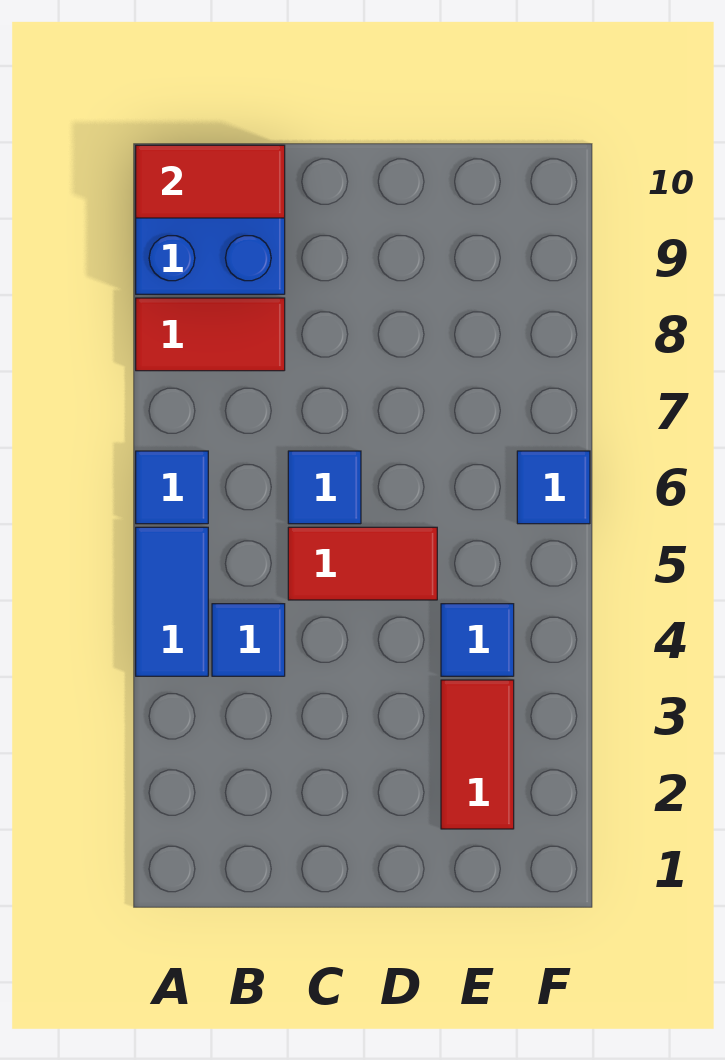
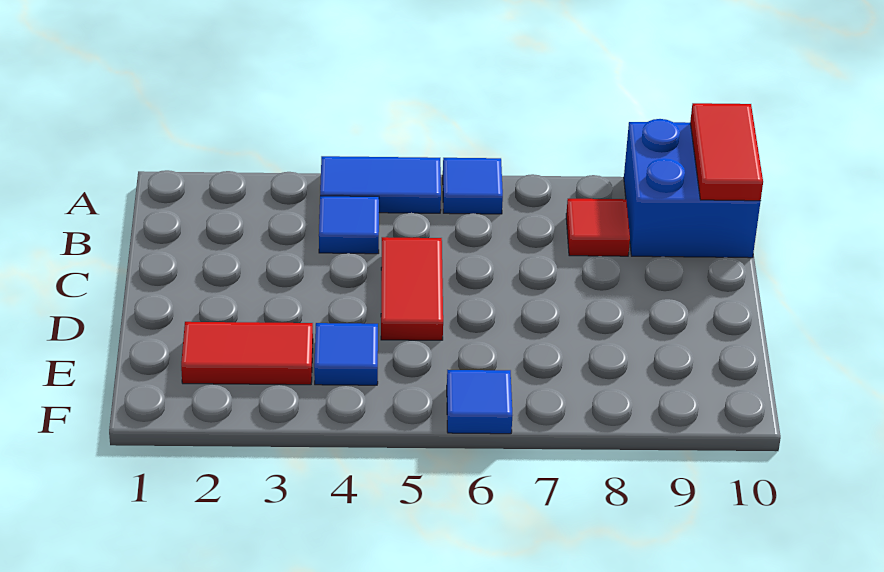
red 1x2 tile [136,298,285,371] -> red 1x1 tile [566,199,630,256]
blue 1x1 tile [288,451,361,524] -> none

